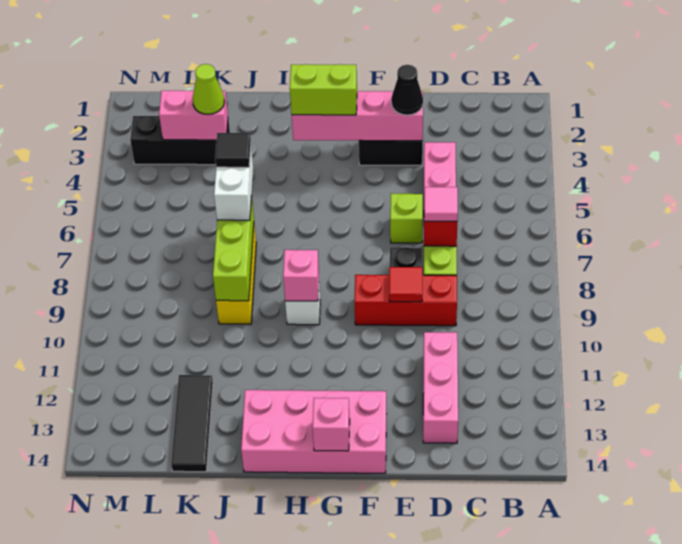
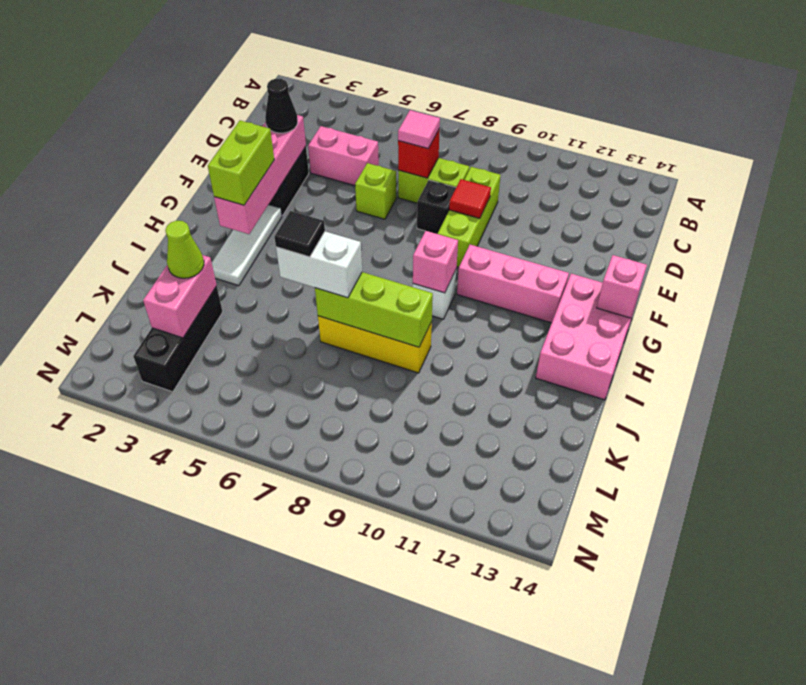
red 1x3 brick [354,275,457,326] -> lime 1x3 brick [438,167,501,267]
pink 1x3 brick [423,332,458,443] -> pink 1x3 brick moved to [457,245,569,323]
pink 2x4 brick [241,390,386,473] -> pink 2x3 brick [536,274,637,400]
none -> white 1x3 tile [212,205,282,286]
black 1x3 tile [171,375,213,472] -> none

